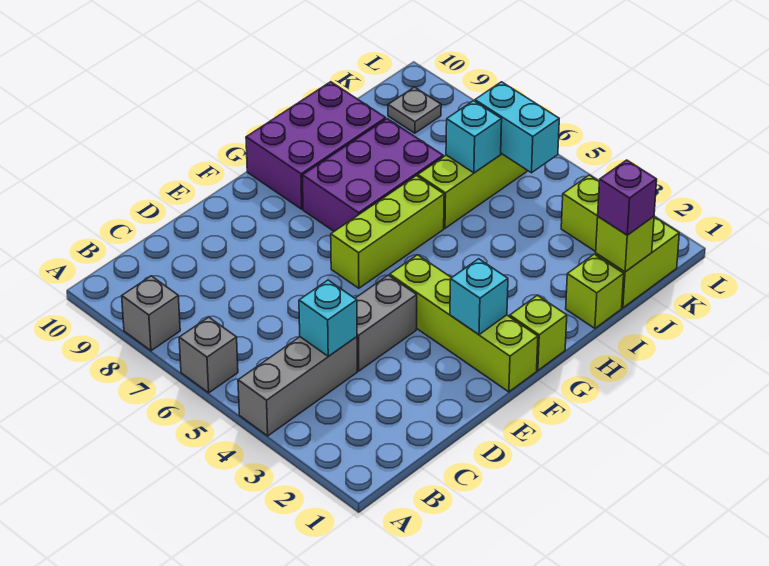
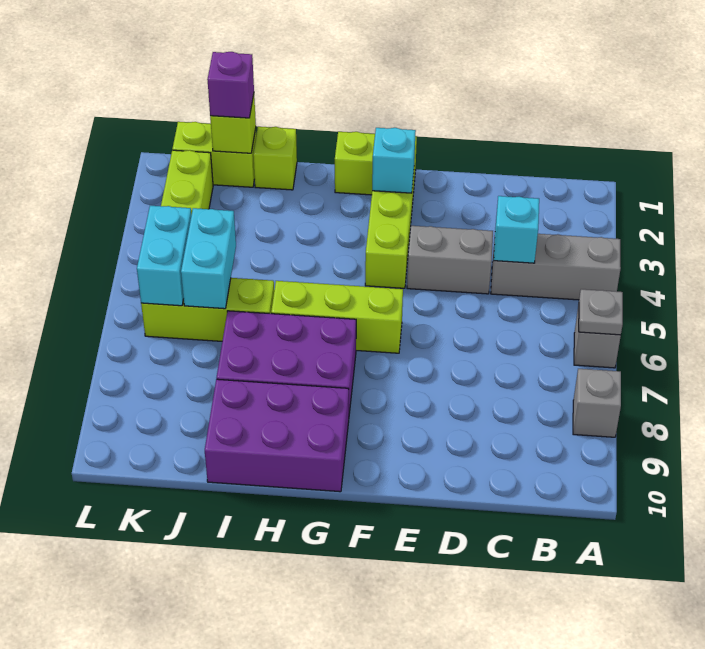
cyan 1x1 brick [446,101,502,173] -> cyan 1x2 brick [181,208,236,309]
grey 1x1 plate [388,87,441,133] -> grey 1x1 plate moved to [579,289,623,335]

